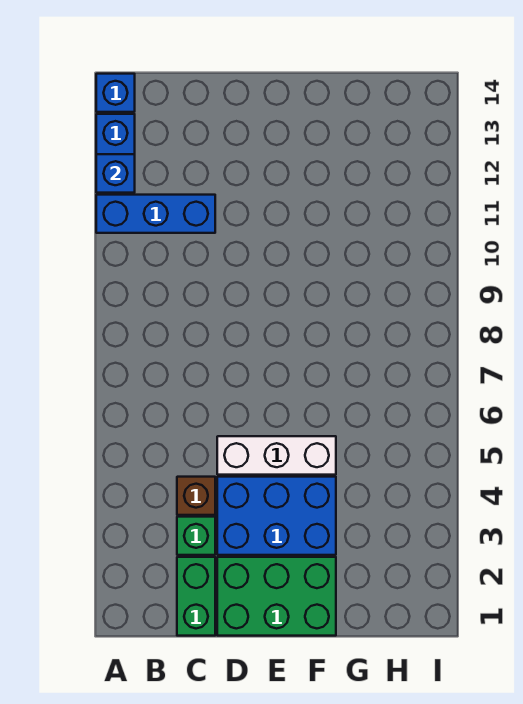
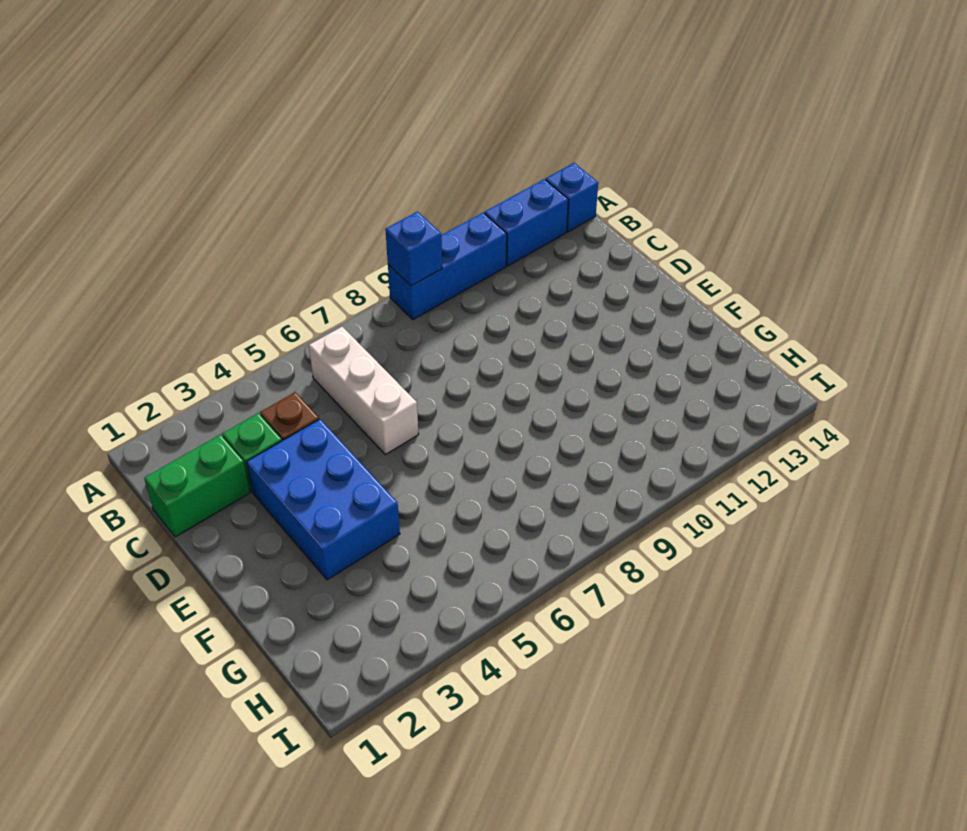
blue 1x3 brick [96,195,215,233] -> blue 1x3 brick turned to [388,213,507,319]
blue 1x1 brick [96,154,135,193] -> blue 1x1 brick moved to [385,212,442,286]
green 2x3 brick [217,557,336,636] -> none
white 1x3 brick [217,436,336,475] -> white 1x3 brick moved to [309,327,419,455]

